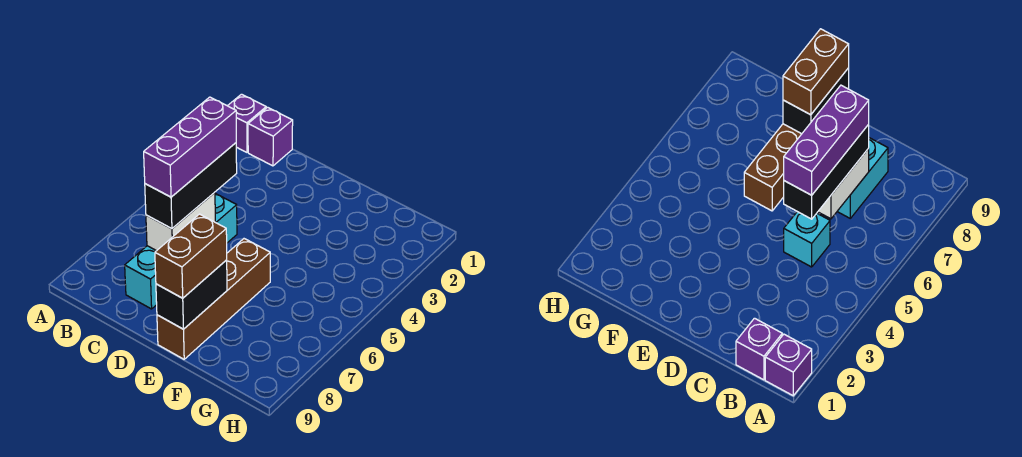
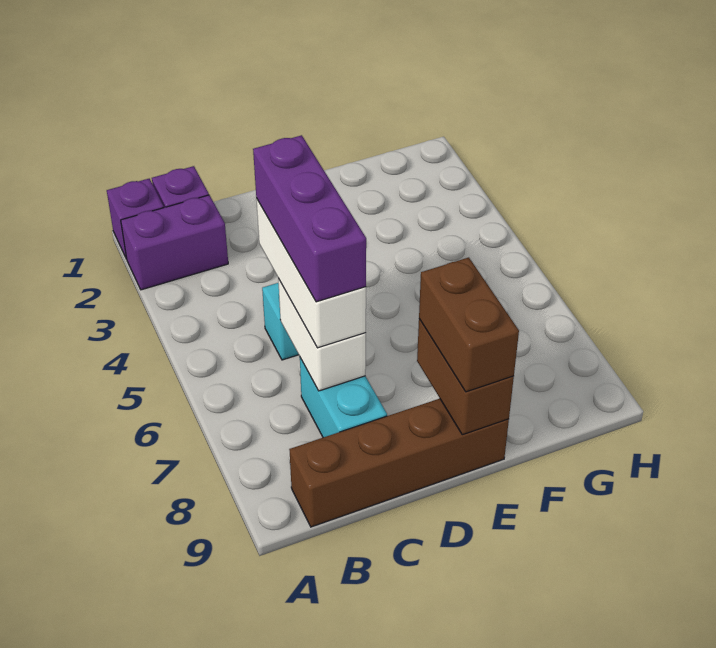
none -> purple 1x2 brick [121,195,228,290]
black 1x3 brick [145,143,237,229] -> white 1x3 brick [256,198,366,348]
brown 1x4 brick [157,239,270,359] -> brown 1x4 brick turned to [289,399,509,527]
black 1x2 brick [156,260,227,329] -> brown 1x2 brick [417,319,514,435]

